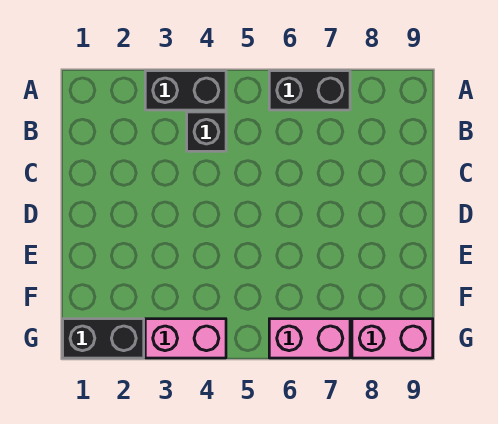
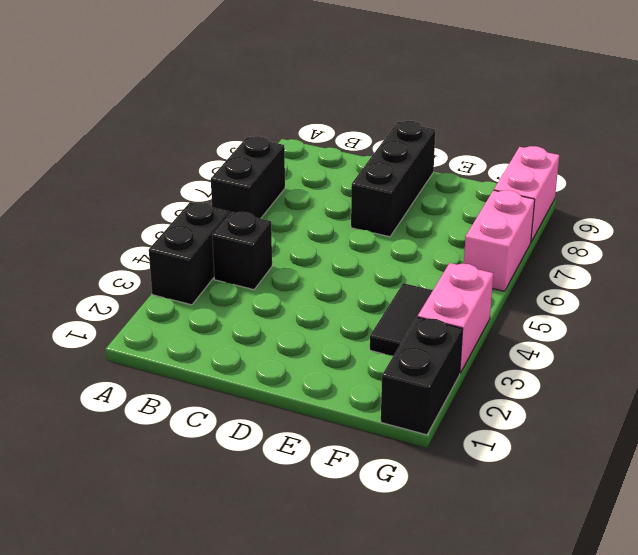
none -> black 1x3 brick [351,121,435,237]
none -> black 1x2 tile [370,283,433,356]

